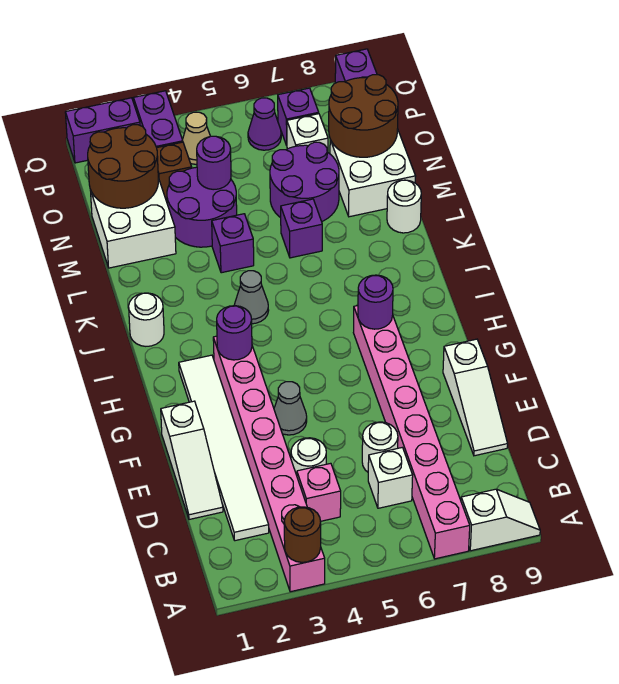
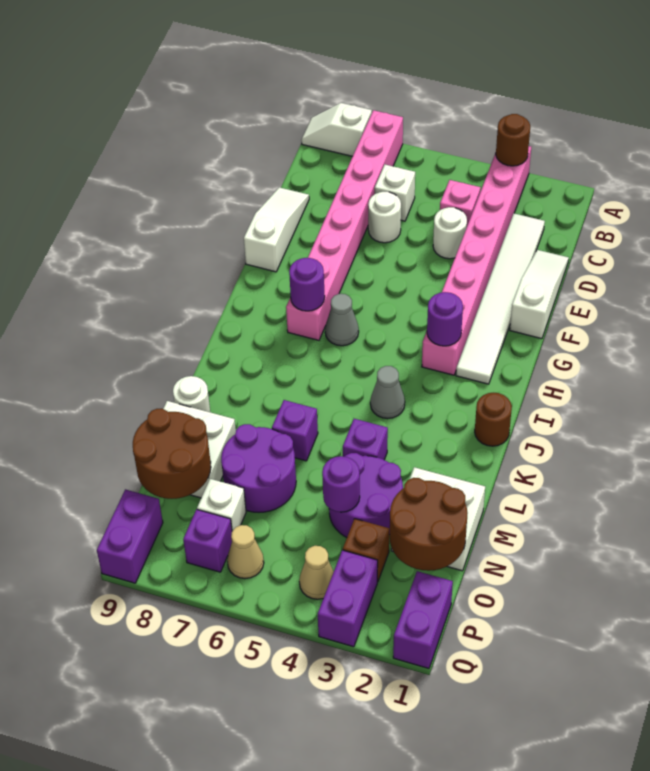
grey 1x1 cone [274,382,307,435] -> grey 1x1 cone moved to [325,294,359,346]
white 1x1 round brick [129,293,164,346] -> brown 1x1 round brick [475,393,512,446]
purple 1x1 cone [248,98,281,150] -> tan 1x1 cone [227,525,264,579]
purple 1x2 brick [65,98,140,163] -> purple 1x2 brick turned to [393,571,453,669]

